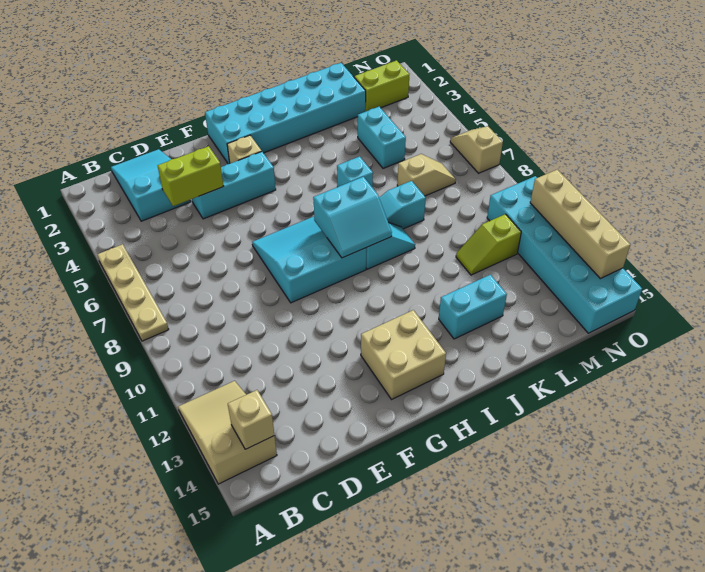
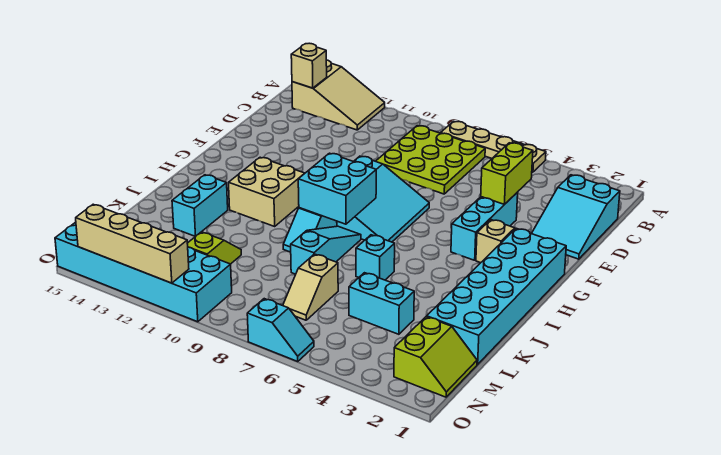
none -> lime 3x3 plate [376,126,485,194]
cyan 2x3 slope [111,149,191,221] -> cyan 2x3 slope turned to [531,175,620,259]
tan 2x2 brick [361,310,446,399] -> tan 2x2 brick moved to [229,157,305,226]
cyan 2x2 slope [313,177,392,258] -> cyan 2x2 brick [298,153,376,224]
tan 1x2 slope [450,126,503,173] -> cyan 1x2 slope [247,299,314,362]

